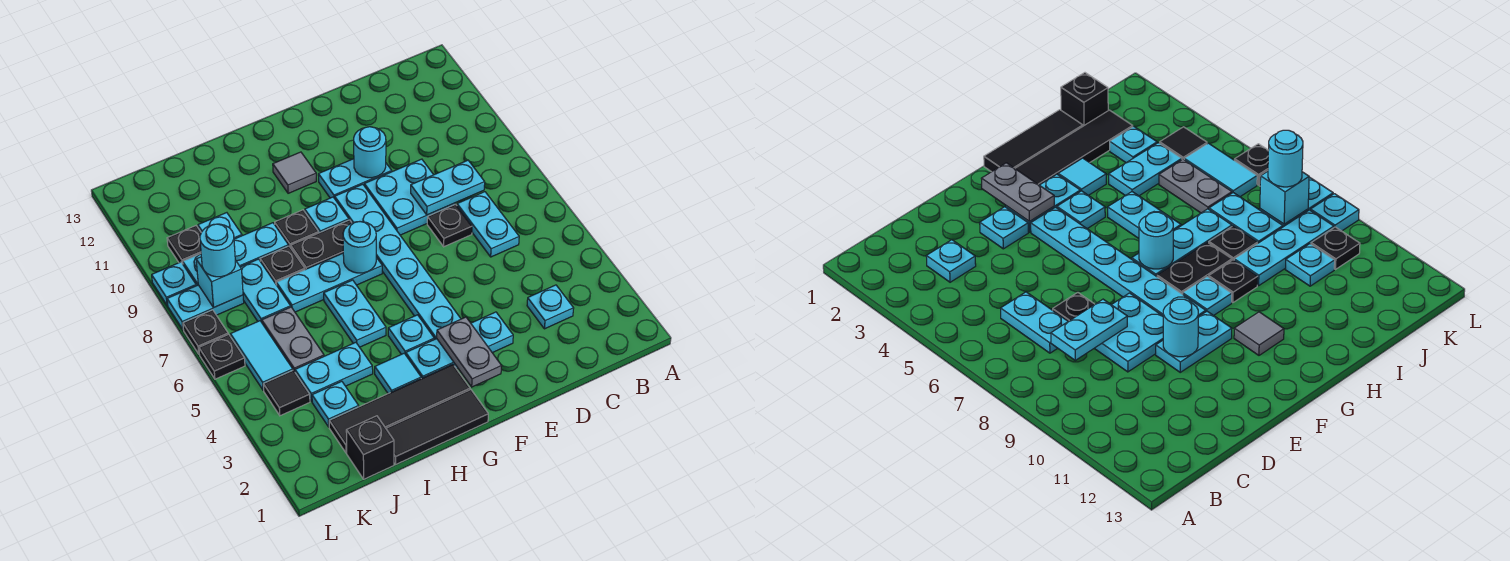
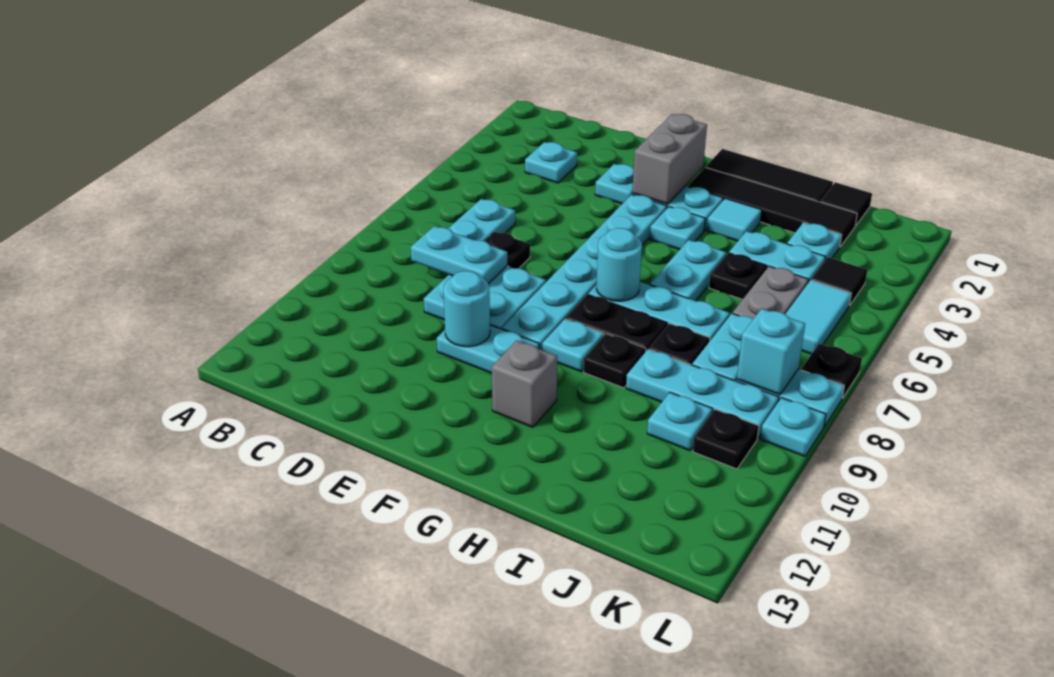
grey 1x2 plate [437,317,502,387] -> grey 1x2 brick [632,114,707,204]
grey 1x1 tile [273,152,316,193] -> grey 1x1 brick [492,340,557,427]
black 1x1 brick [346,416,394,479] -> black 1x1 tile [820,182,872,226]
cyan 1x1 round brick [200,224,235,277] -> none
black 1x1 plate [199,334,245,379] -> black 1x1 plate moved to [709,253,767,299]

